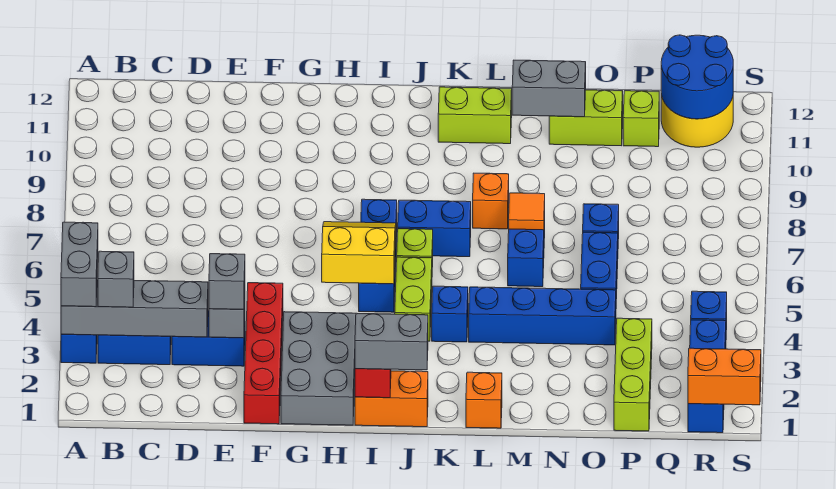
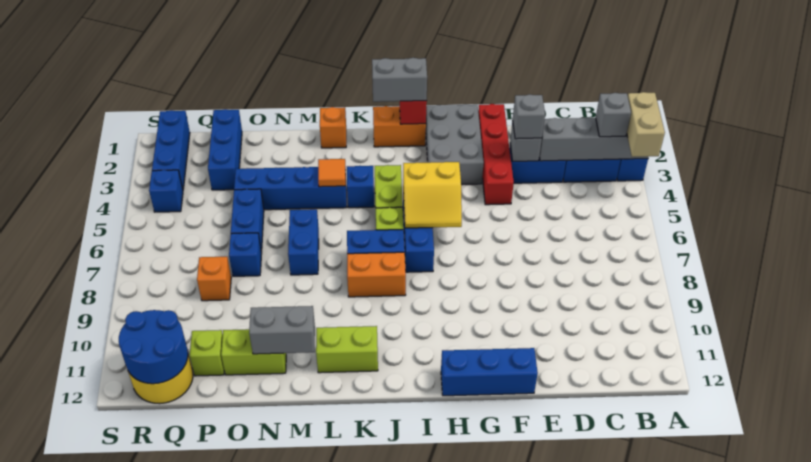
grey 1x2 brick [61,222,98,307] -> tan 1x2 brick [627,92,665,157]
none -> blue 1x3 brick [441,348,538,396]
orange 1x1 brick [473,173,509,229] -> orange 1x1 brick moved to [197,257,231,301]
orange 1x1 tile [509,193,545,230] -> orange 1x1 tile moved to [318,159,346,187]
lime 1x3 brick [614,318,652,431] -> blue 1x3 brick [208,109,242,190]
orange 1x2 brick [688,348,761,405] -> orange 1x2 brick moved to [347,252,406,297]

